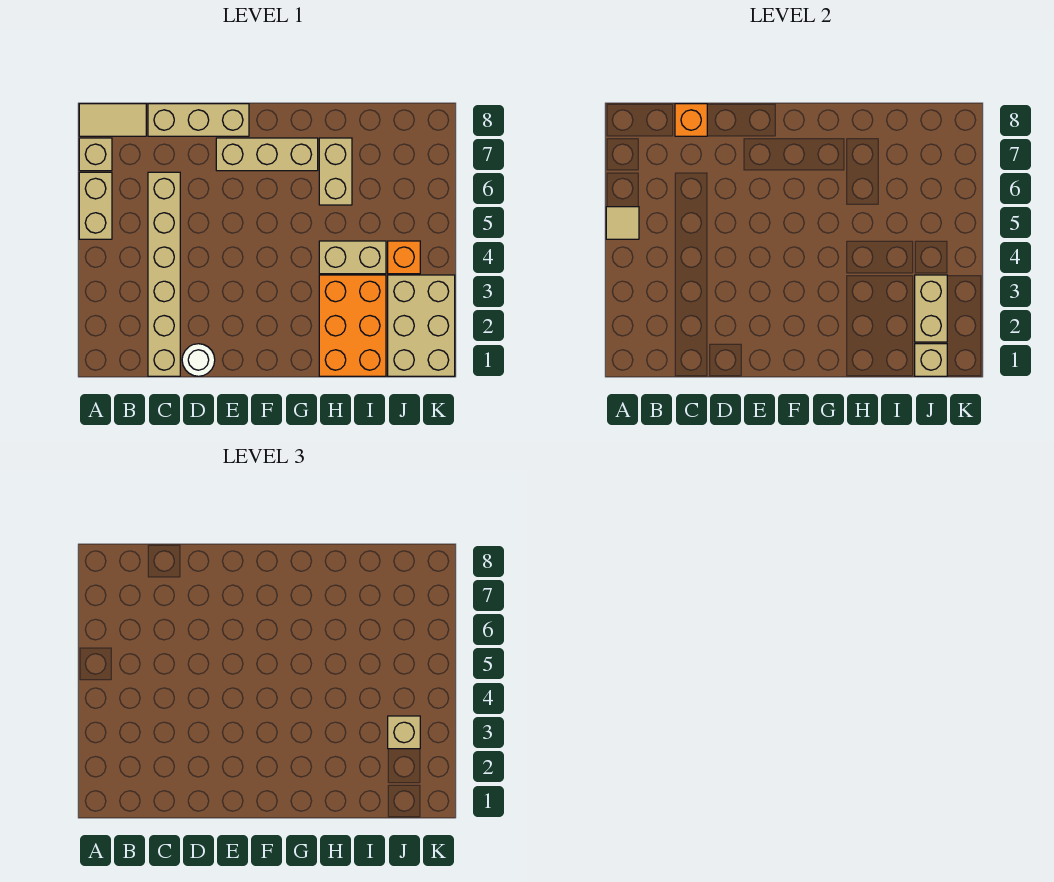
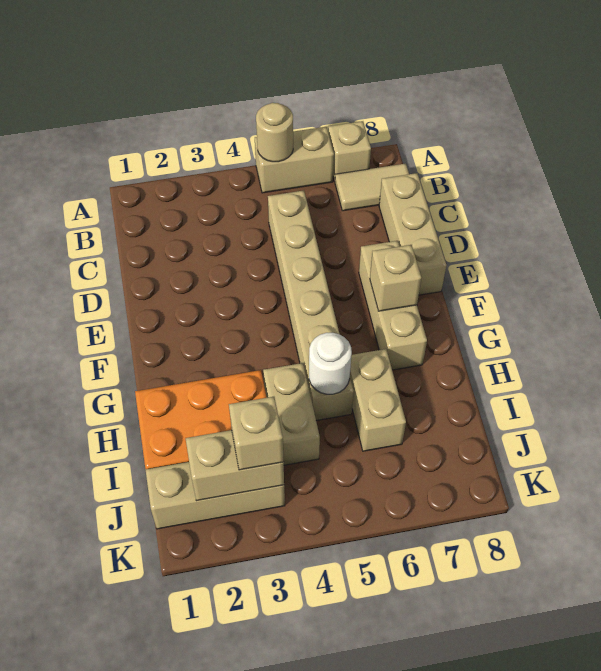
tan 1x1 tile [606,207,639,239] -> tan 1x1 round brick [256,103,293,162]
tan 1x2 tile [79,104,146,136] -> tan 1x2 tile turned to [335,163,409,211]
tan 1x6 brick [148,172,180,376] -> tan 1x6 brick turned to [268,191,354,421]
orange 1x1 brick [675,104,707,136] -> none
white 1x1 round brick [182,344,215,376] -> white 1x1 round brick moved to [309,333,352,394]
tan 1x2 brick [319,138,352,205] -> tan 1x2 brick turned to [350,349,406,451]
tan 2x3 brick [388,275,455,376] -> tan 1x3 brick [145,462,285,529]
tan 1x1 brick [915,344,947,376] -> tan 1x1 brick moved to [370,245,421,311]
orange 1x1 brick [388,241,420,274] -> none

